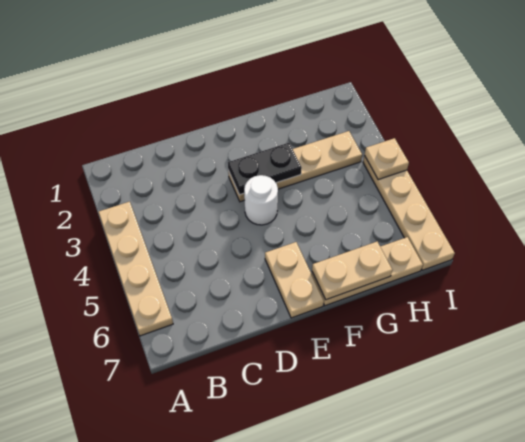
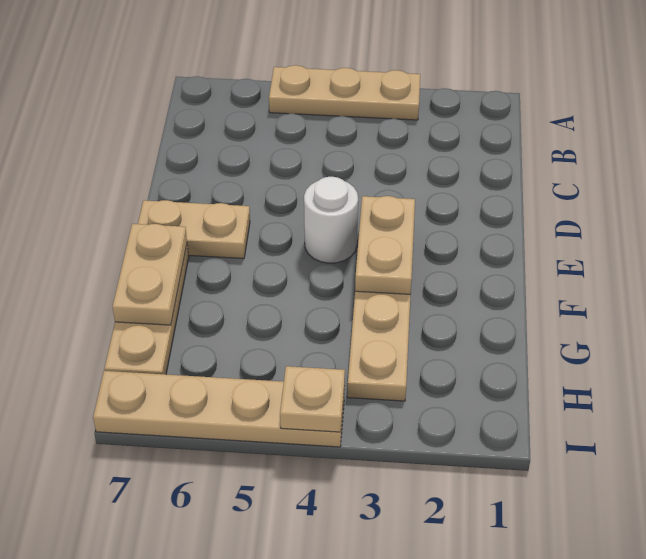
tan 1x4 plate [98,202,173,336] -> tan 1x3 plate [269,65,420,120]
black 1x2 plate [228,143,302,195] -> tan 1x2 plate [355,196,415,294]

